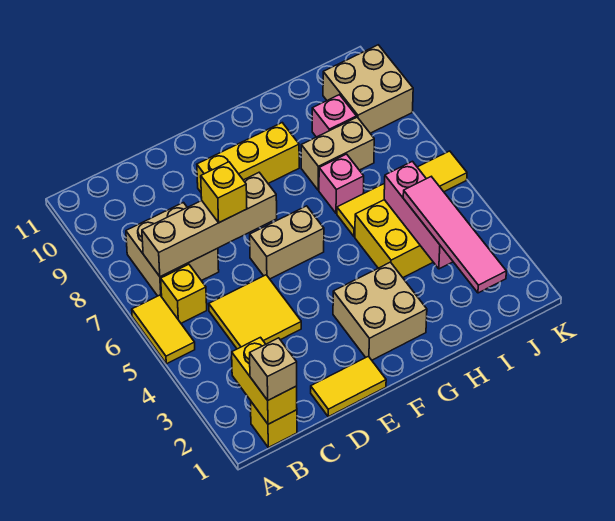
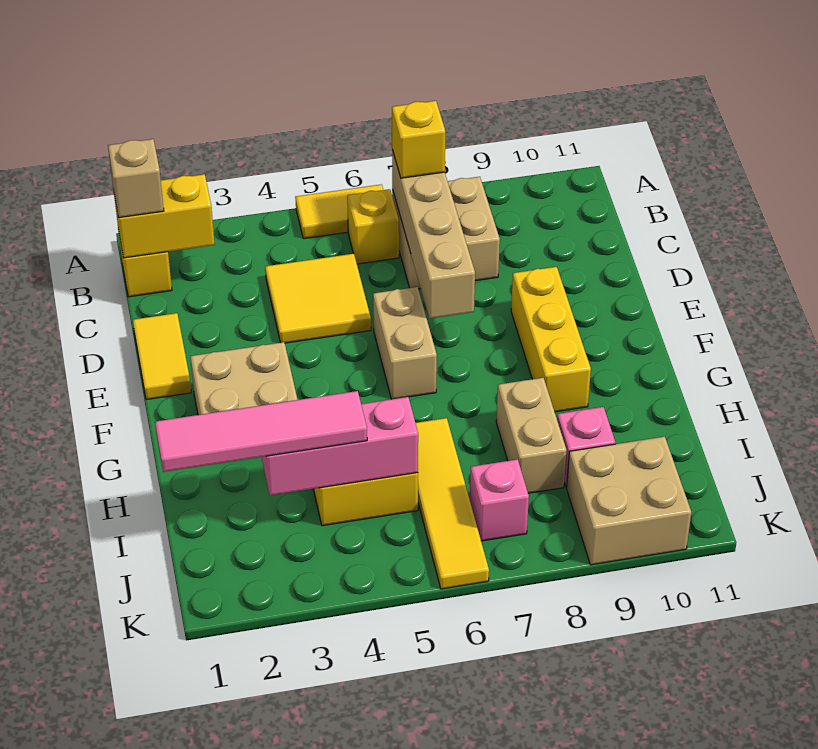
yellow 1x1 brick [201,162,247,223] -> yellow 1x1 brick moved to [392,101,445,178]
pink 1x1 brick [319,154,364,213] -> pink 1x1 brick moved to [470,459,529,541]

